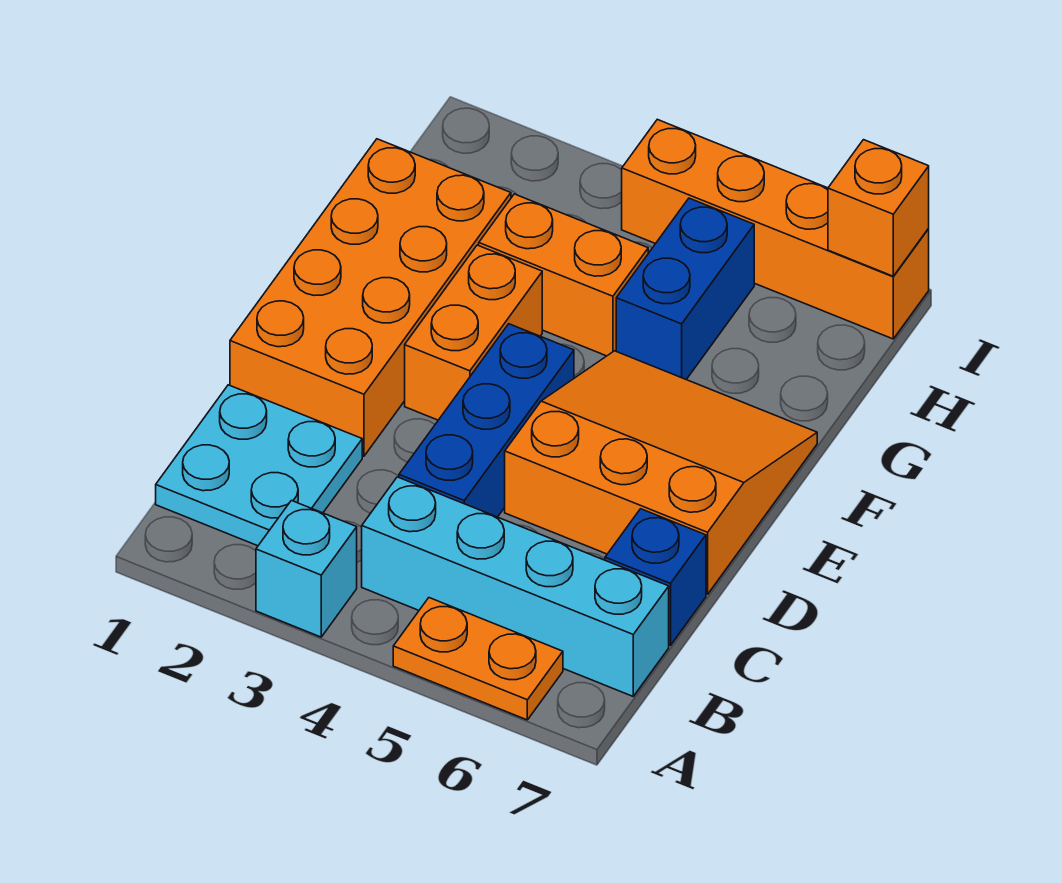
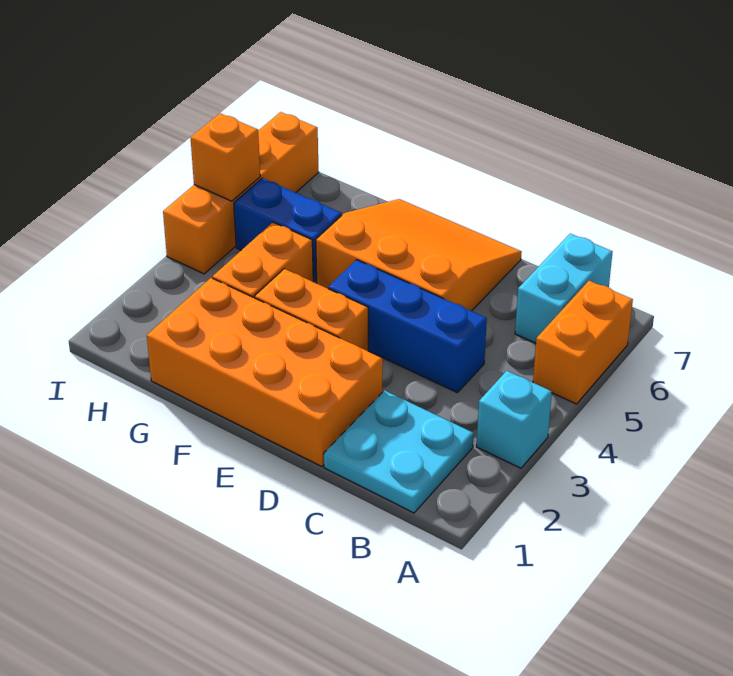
orange 1x2 plate [393,598,563,720] -> orange 1x2 brick [533,281,633,404]
cyan 1x4 brick [362,477,669,696] -> cyan 1x2 brick [515,234,613,343]
blue 1x1 brick [605,509,706,645] -> none
orange 3x3 slope [505,351,817,594] -> orange 3x3 slope turned to [316,199,522,311]
orange 1x1 brick [828,140,929,276] -> orange 1x1 brick moved to [191,113,260,201]

